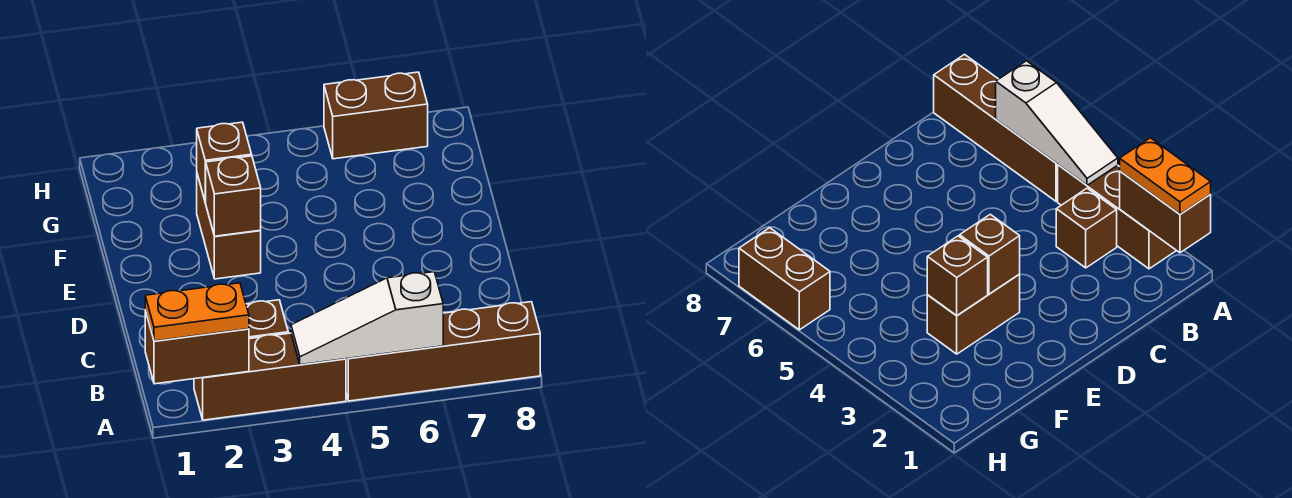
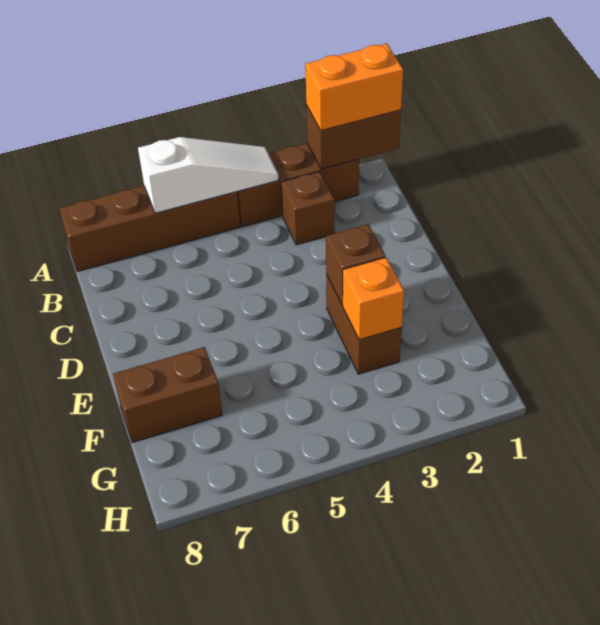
orange 1x2 plate [145,283,249,341] -> orange 1x2 brick [305,43,403,130]
brown 1x1 brick [197,122,252,202] -> orange 1x1 brick [343,257,404,340]
brown 1x2 brick [324,72,428,159] -> brown 1x2 brick moved to [113,347,222,443]

